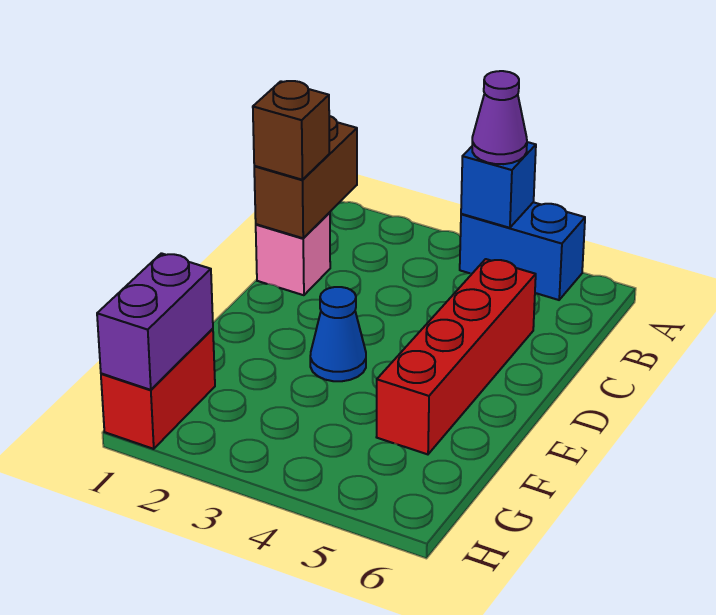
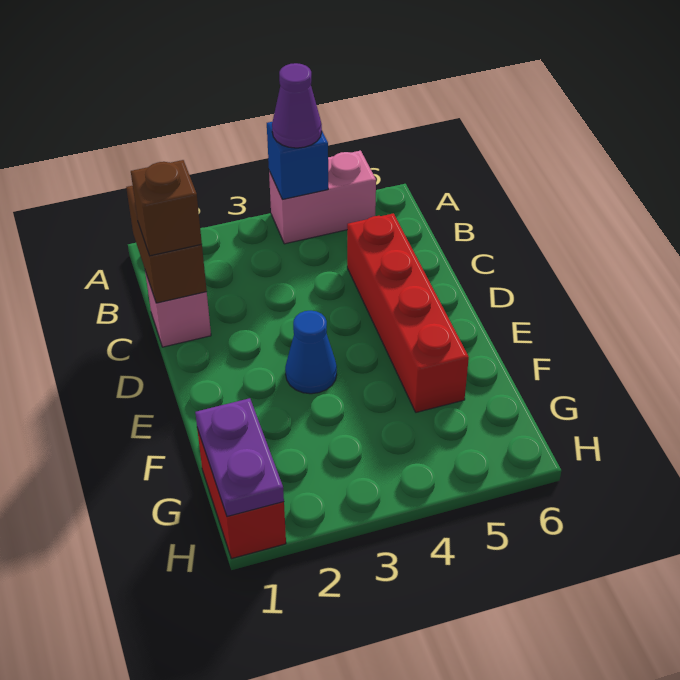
blue 1x2 brick [460,202,585,300] -> pink 1x2 brick [269,151,376,244]
purple 1x2 brick [97,253,213,390] -> purple 1x2 plate [195,398,284,517]

